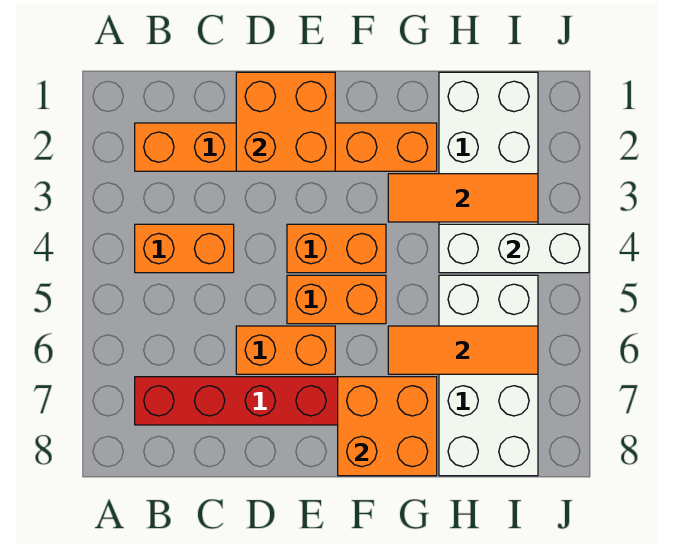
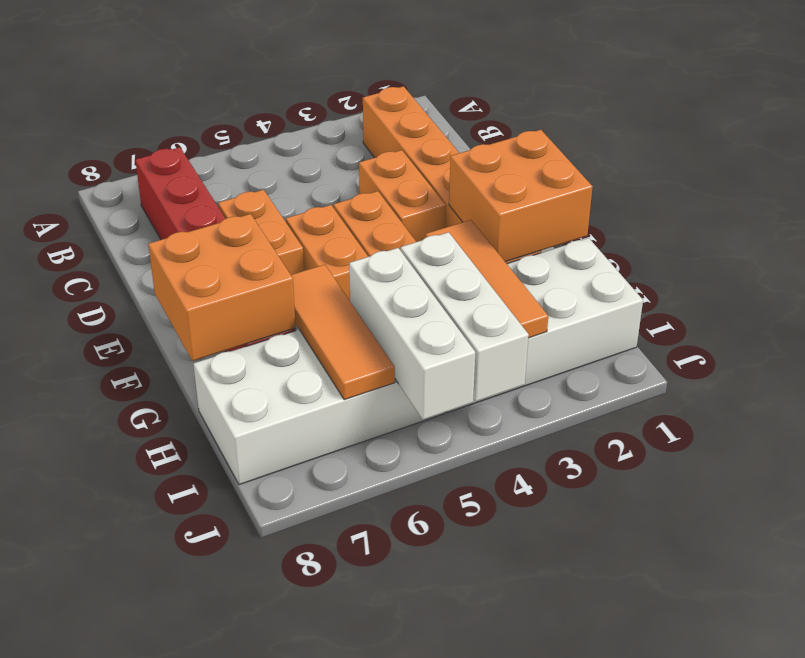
orange 1x2 brick [135,224,234,273] -> orange 1x2 brick moved to [359,150,446,242]
orange 2x2 brick [236,72,335,171] -> orange 2x2 brick moved to [449,130,593,262]
none -> white 1x3 brick [349,248,475,420]

